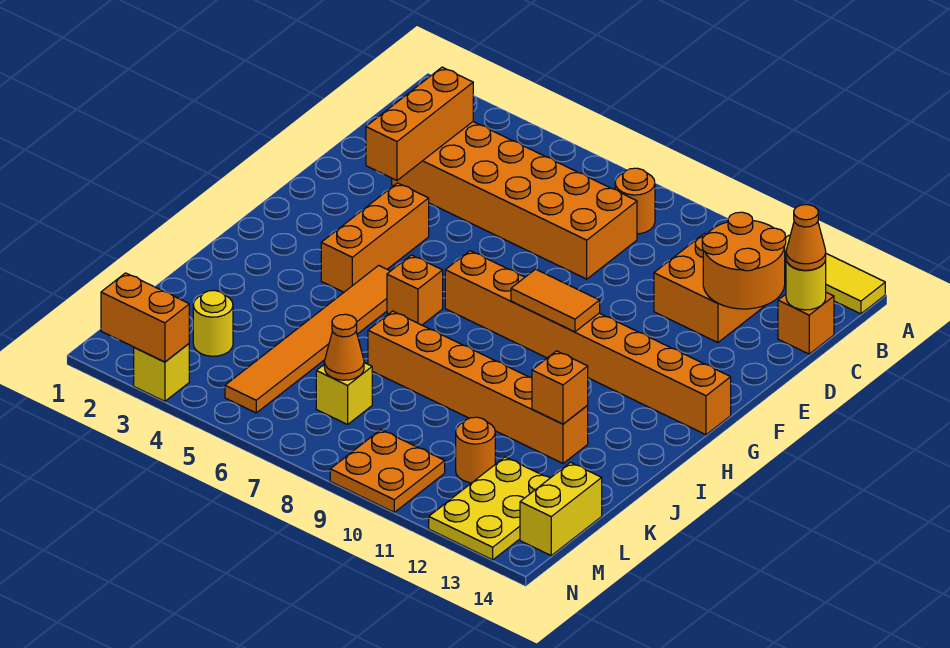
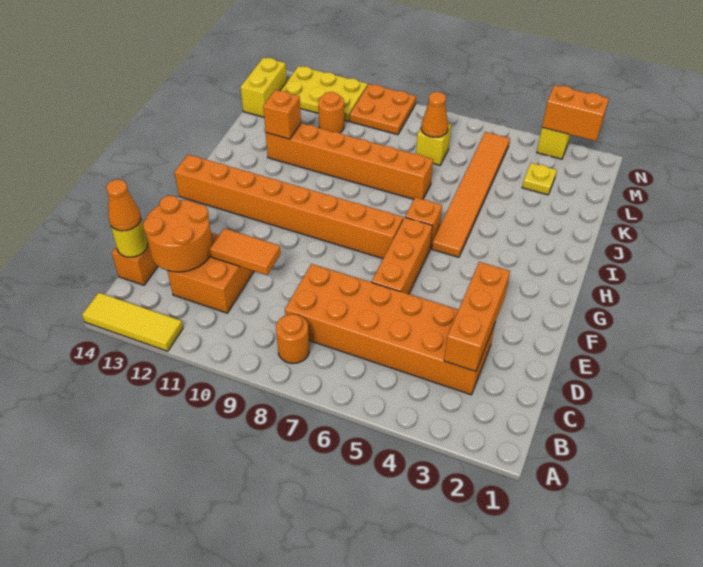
orange 1x3 brick [321,183,429,292] -> orange 1x3 brick moved to [372,217,432,294]
orange 1x2 tile [511,269,600,332] -> orange 1x2 tile moved to [210,228,281,275]
yellow 1x1 round brick [193,290,233,356] -> yellow 1x1 plate [522,163,557,195]
yellow 2x3 plate [429,457,550,560] -> yellow 2x3 plate turned to [281,66,368,121]

